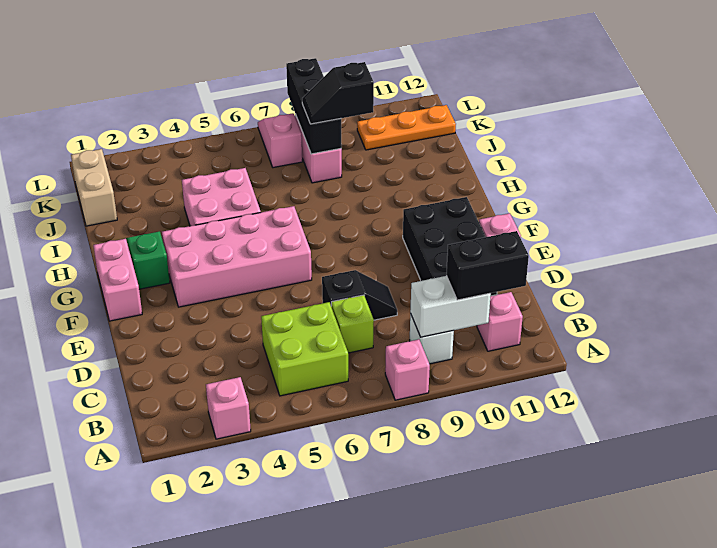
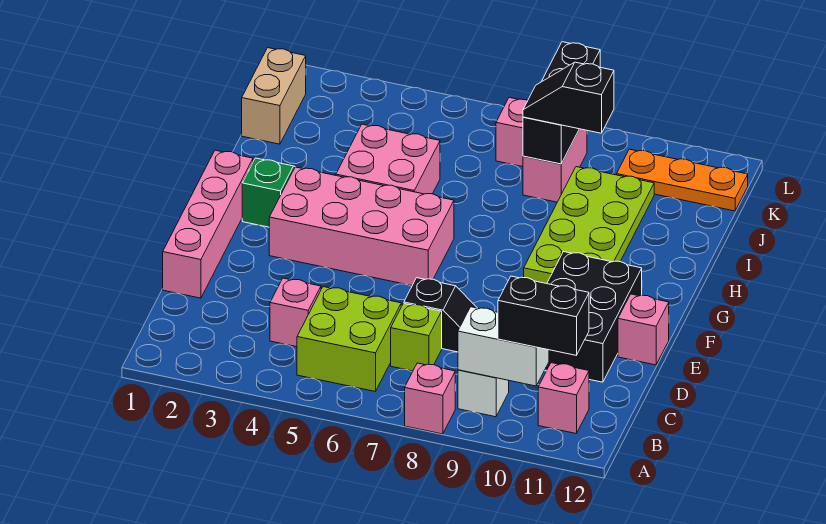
pink 1x1 brick [206,377,251,439] -> pink 1x1 brick moved to [270,278,321,347]
pink 1x2 brick [93,239,142,321] -> pink 1x4 brick [163,150,253,298]
none -> lime 2x4 plate [524,167,654,284]

